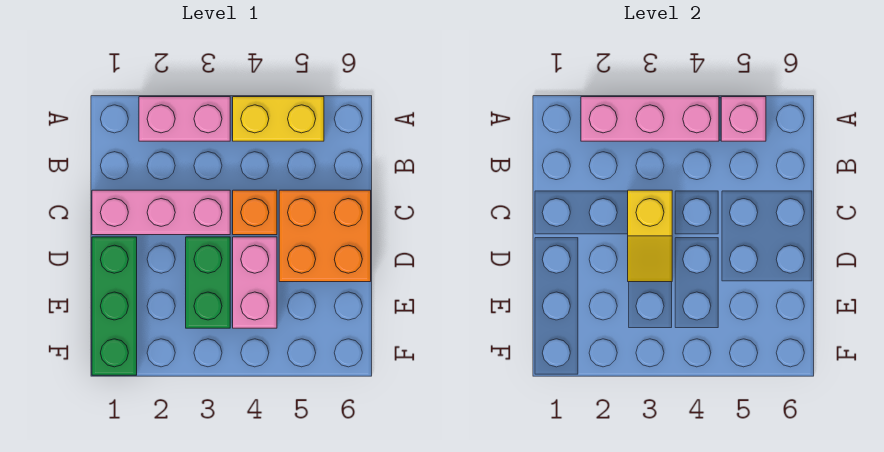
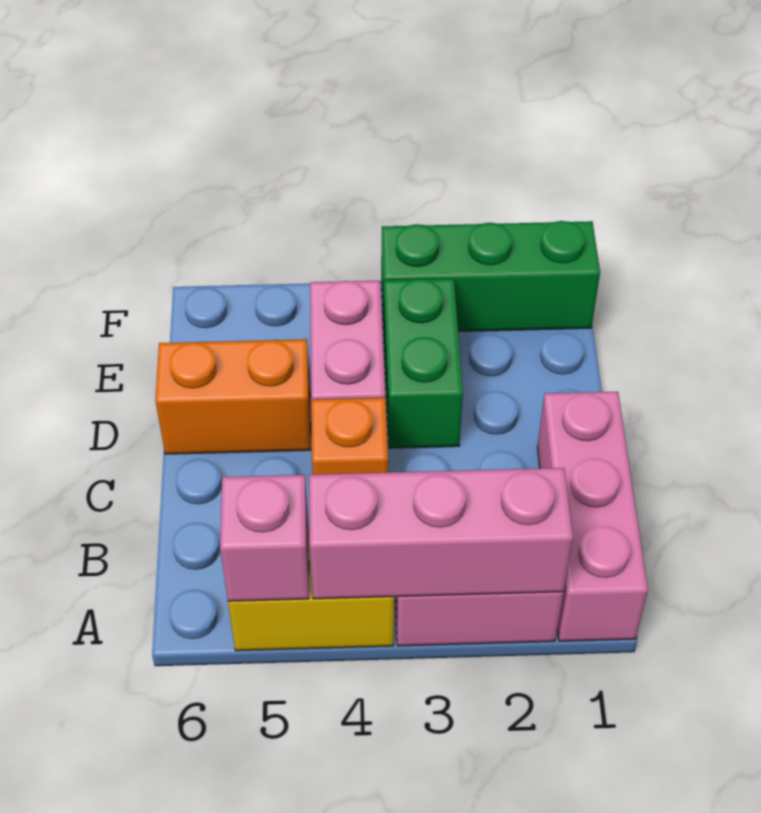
pink 1x3 brick [92,190,230,235] -> pink 1x3 brick turned to [538,392,648,641]
yellow 1x2 slope [628,190,672,282] -> none
orange 2x2 brick [279,190,371,282] -> orange 1x2 brick [155,339,311,454]
green 1x3 brick [92,237,137,375] -> green 1x3 brick turned to [381,221,600,332]

